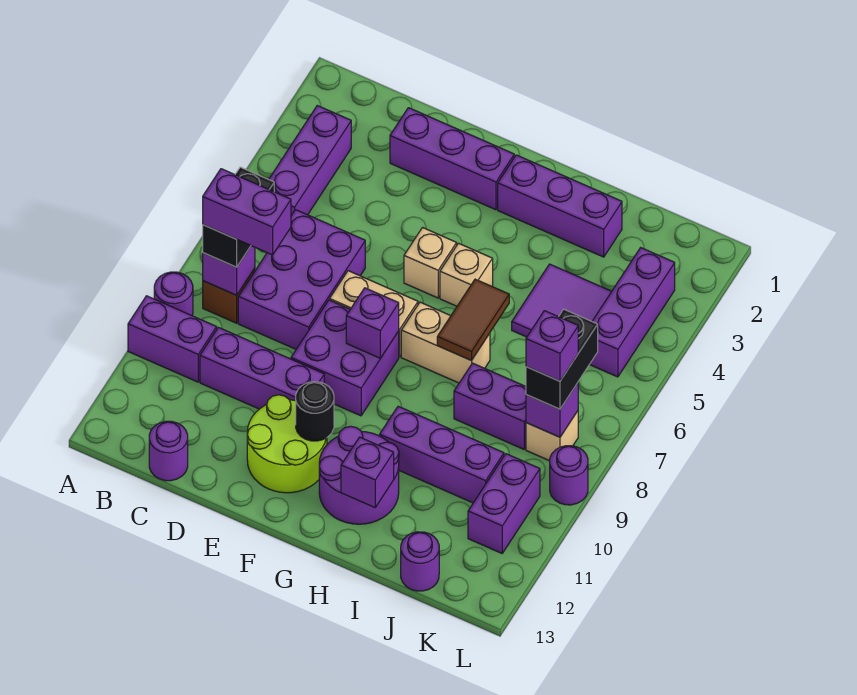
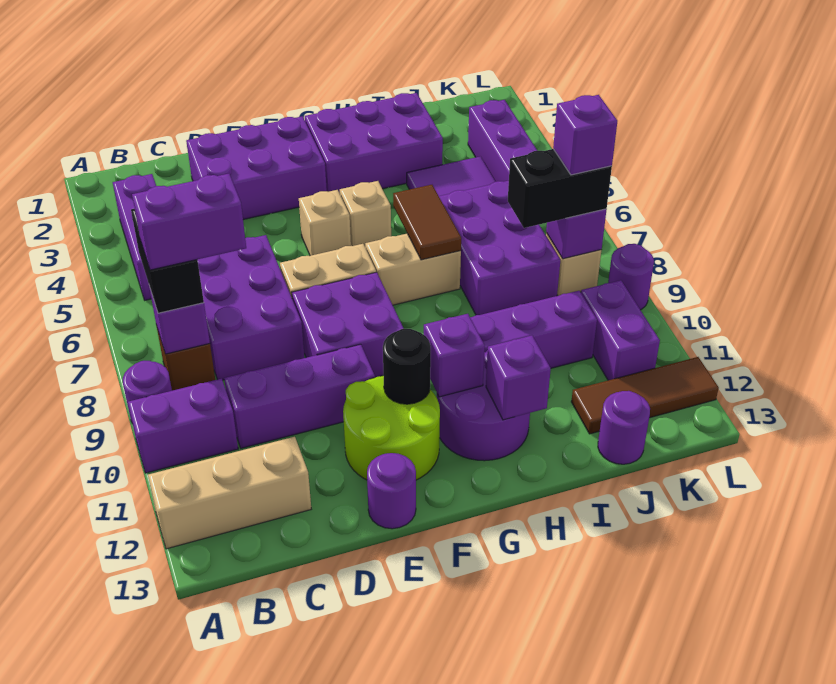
none -> tan 1x3 brick [148,437,311,549]
purple 1x1 round brick [149,421,188,481] -> purple 1x1 round brick moved to [367,453,416,529]
purple 1x3 brick [390,108,514,210] -> purple 2x3 brick [186,116,327,220]
purple 1x1 brick [346,288,399,358] -> purple 1x1 brick moved to [424,314,485,397]
purple 1x3 brick [498,155,622,257] -> purple 2x3 brick [305,93,443,193]
purple 1x2 brick [454,363,526,449] -> purple 2x3 brick [439,181,560,315]
none -> brown 1x3 tile [571,357,719,434]
black 1x2 brick [526,309,598,409] -> black 1x2 brick turned to [508,149,612,228]

